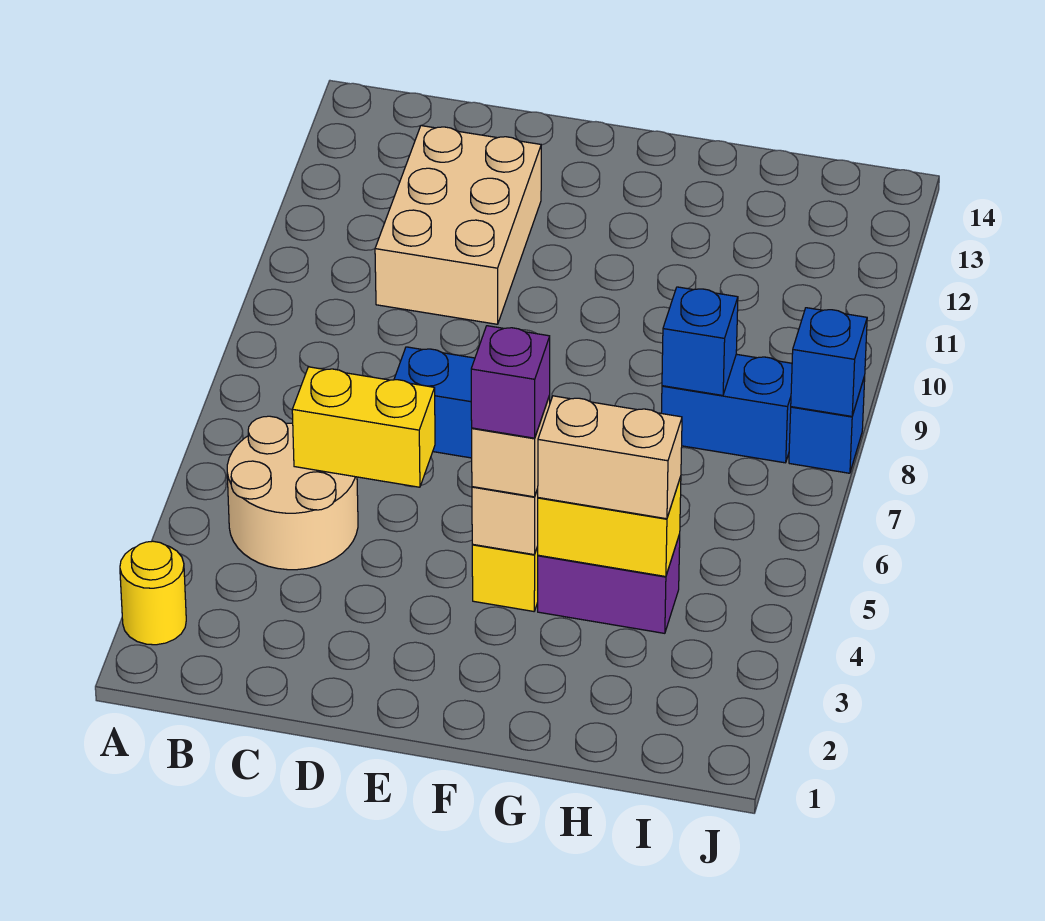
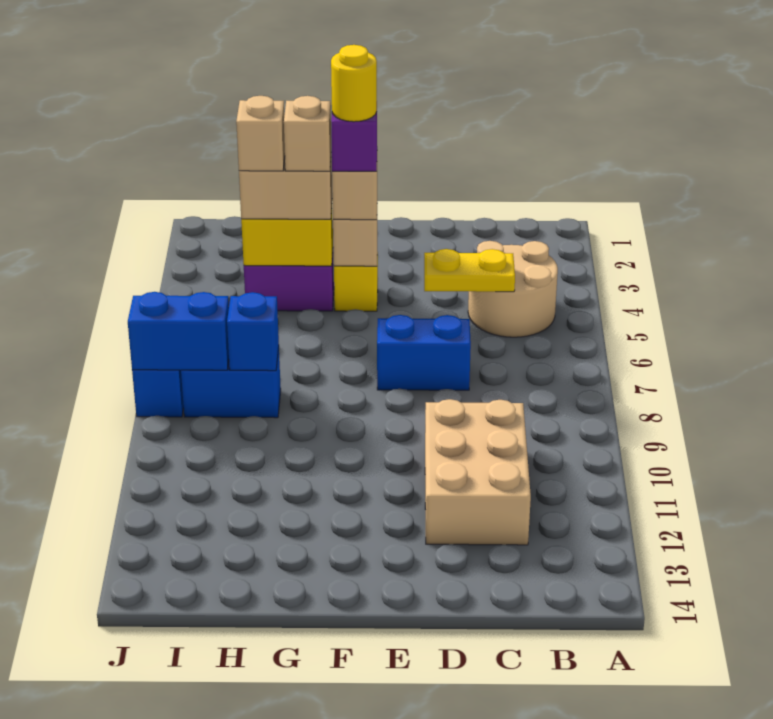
yellow 1x1 round brick [120,541,186,645] -> yellow 1x1 round brick moved to [331,45,377,122]
yellow 1x2 brick [292,367,435,487] -> yellow 1x2 plate [424,249,515,292]
none -> tan 1x1 brick [284,96,331,171]
none -> tan 1x1 brick [236,96,285,171]
blue 1x1 brick [791,308,867,416] -> blue 1x2 brick [128,292,229,370]

